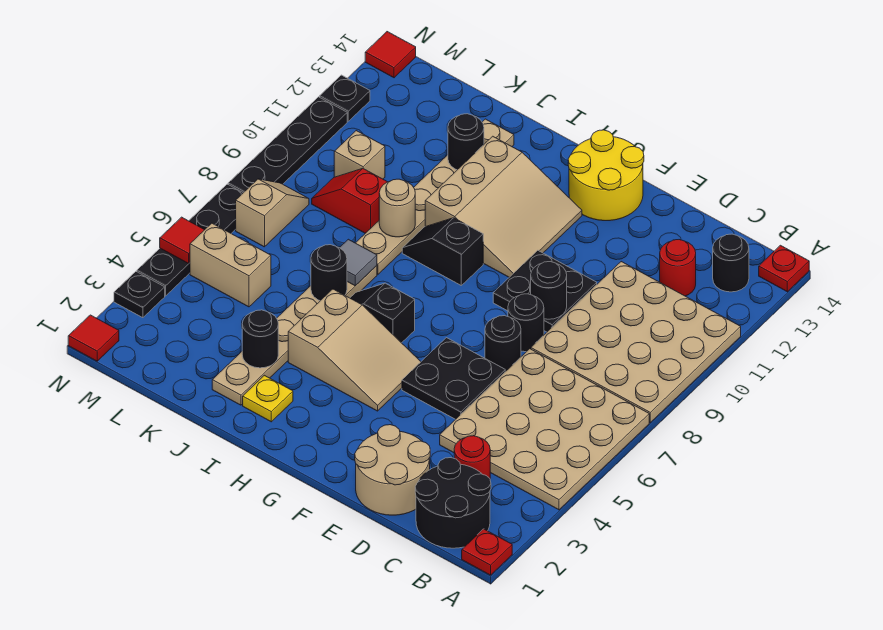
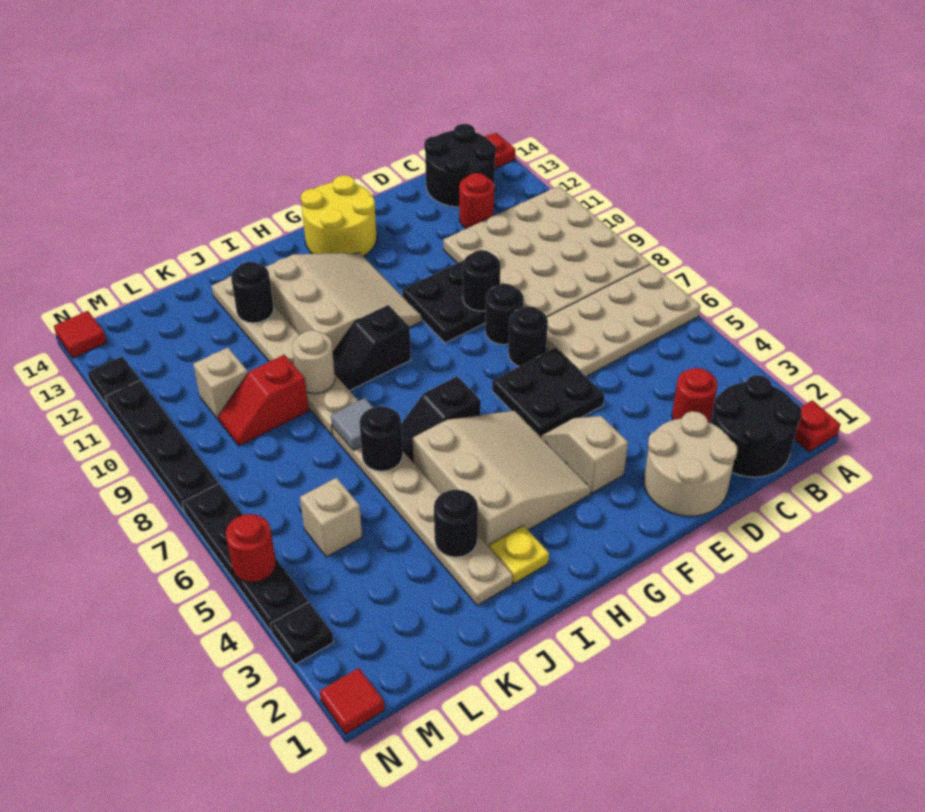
tan 4x4 plate [440,349,649,510] -> tan 2x4 plate [546,264,700,377]
black 1x1 round brick [713,234,749,292] -> black 2x2 round brick [424,124,496,207]
tan 2x3 slope [288,289,421,411] -> tan 3x3 slope [413,411,591,547]
tan 1x2 brick [190,223,271,307] -> tan 1x1 brick [300,478,362,557]
tan 1x2 slope [236,179,309,247] -> tan 1x2 slope moved to [541,416,628,493]
red 1x1 tile [160,217,204,264] -> red 1x1 round brick [226,514,276,582]

